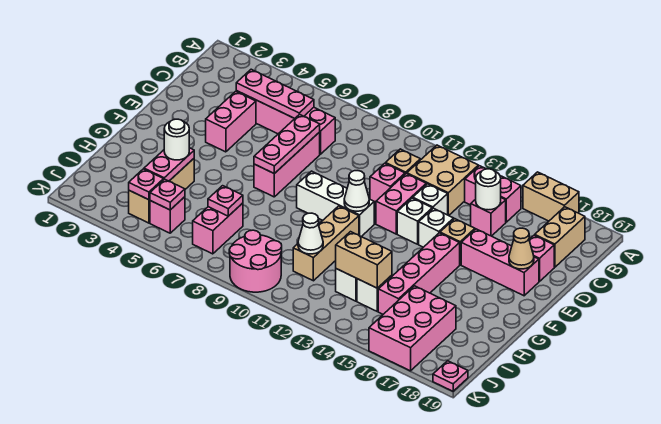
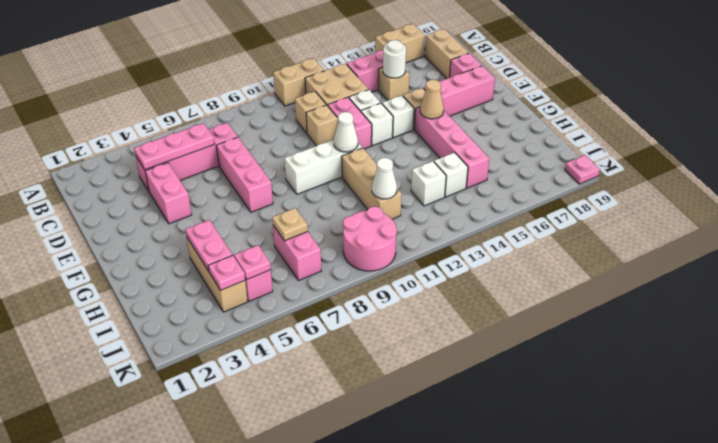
pink 1x1 brick [471,198,506,236] -> tan 1x1 brick [378,67,409,101]
pink 1x3 plate [254,114,320,174] -> none
pink 1x1 brick [370,163,405,203] -> tan 1x1 brick [306,105,338,146]
tan 1x1 cone [509,228,534,269] -> tan 1x1 cone moved to [420,80,444,119]
white 1x1 round brick [164,119,189,160] -> none
pink 1x1 plate [208,186,243,216] -> tan 1x1 plate [272,208,308,241]
tan 1x2 brick [336,232,392,288] -> tan 1x2 brick moved to [273,58,325,106]
pink 2x3 brick [369,286,456,371] -> none

